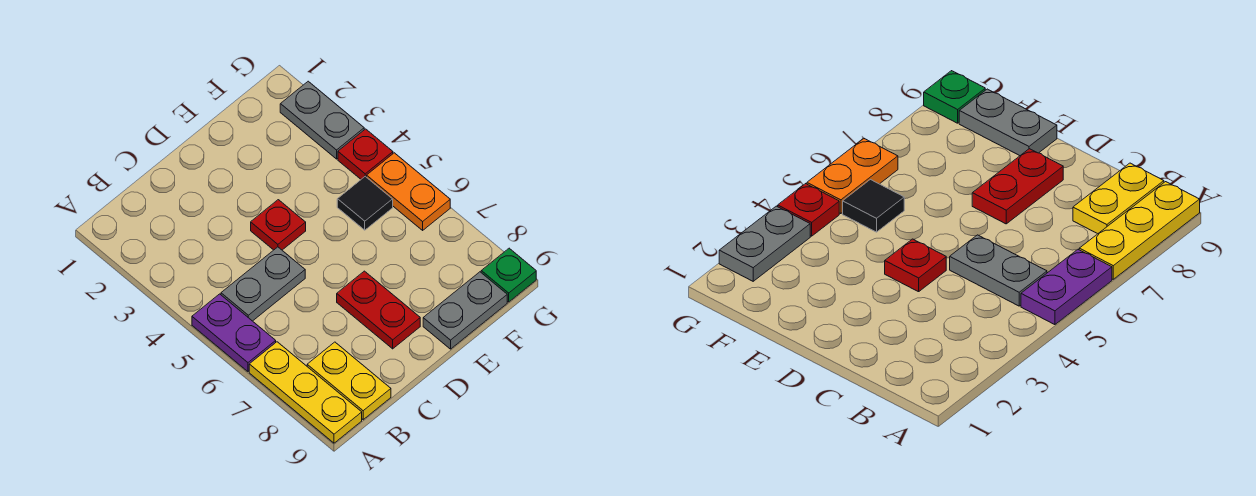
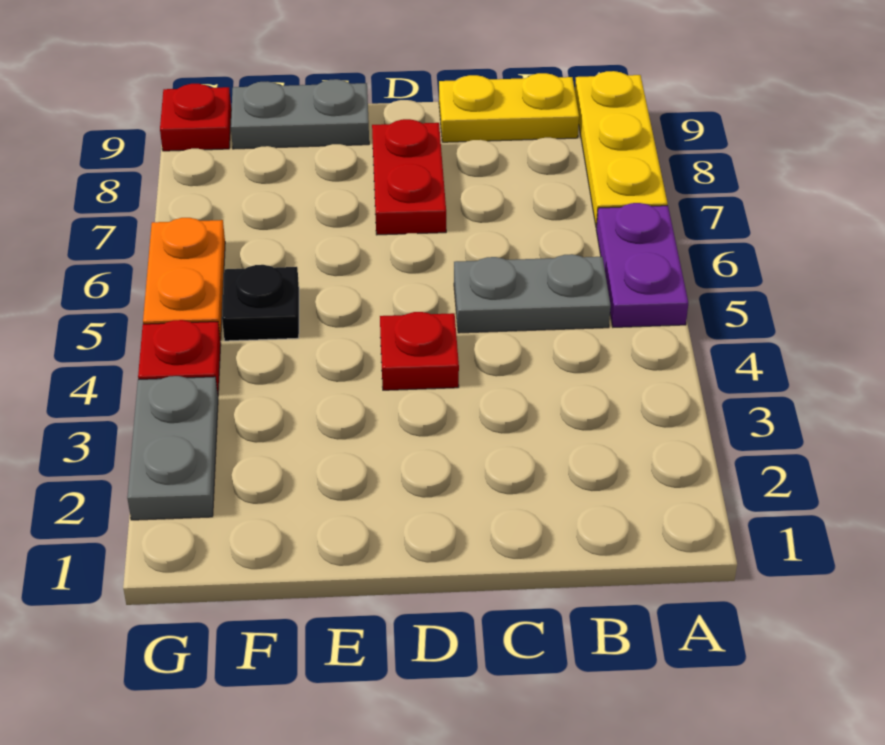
yellow 1x2 plate [307,342,391,420] -> yellow 1x2 plate turned to [439,73,579,142]
black 1x1 tile [337,176,393,230] -> black 1x1 plate [222,265,299,341]
green 1x1 plate [481,248,536,302] -> red 1x1 plate [160,84,231,151]

